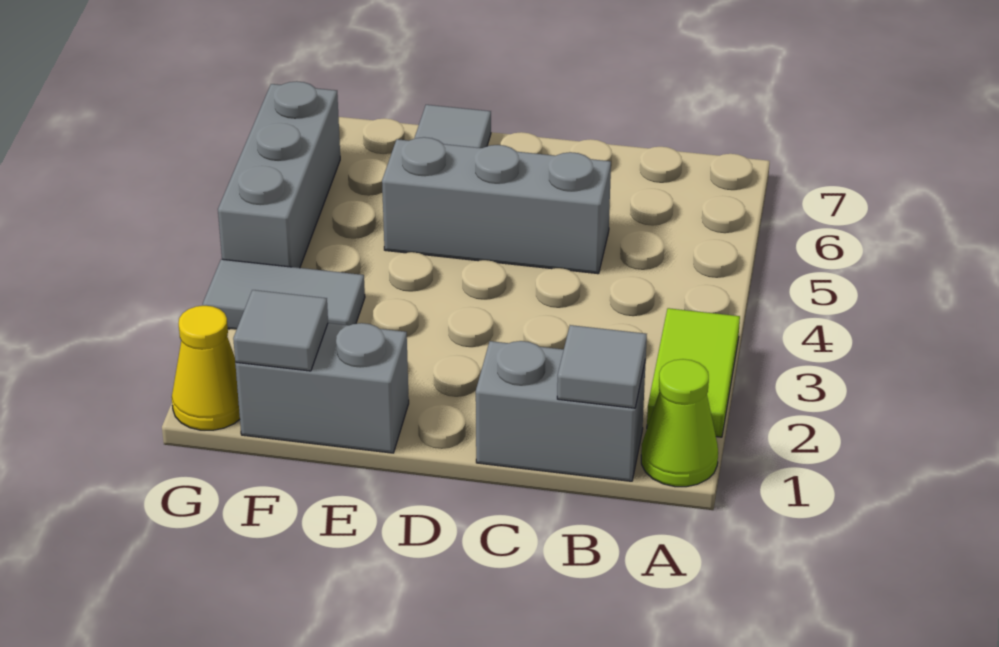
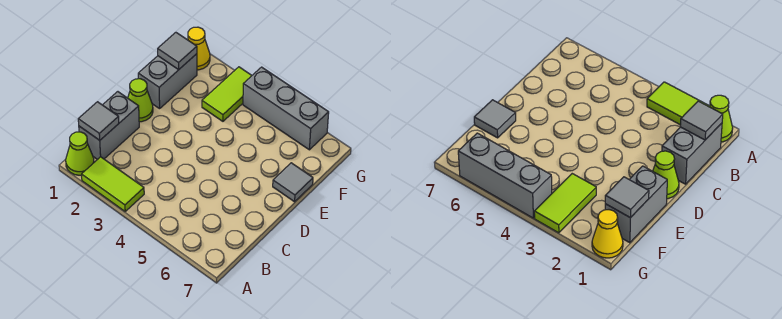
grey 1x3 brick [382,137,611,274] -> none
none -> lime 1x1 cone [128,79,153,122]
grey 1x2 tile [203,259,365,330] -> lime 1x2 tile [202,67,252,121]

